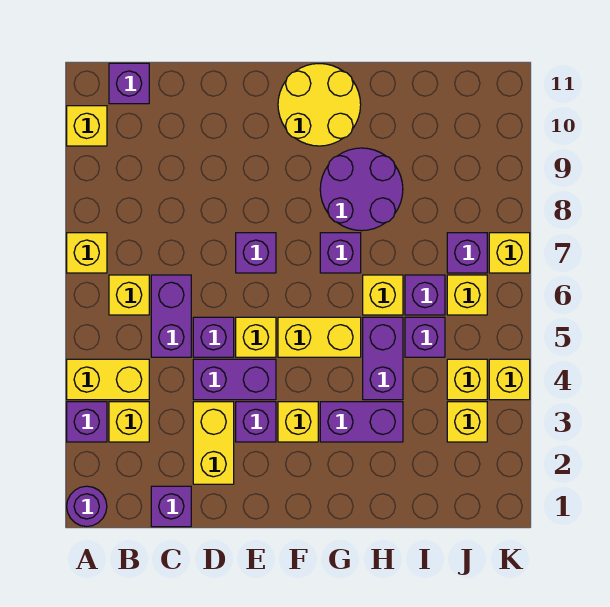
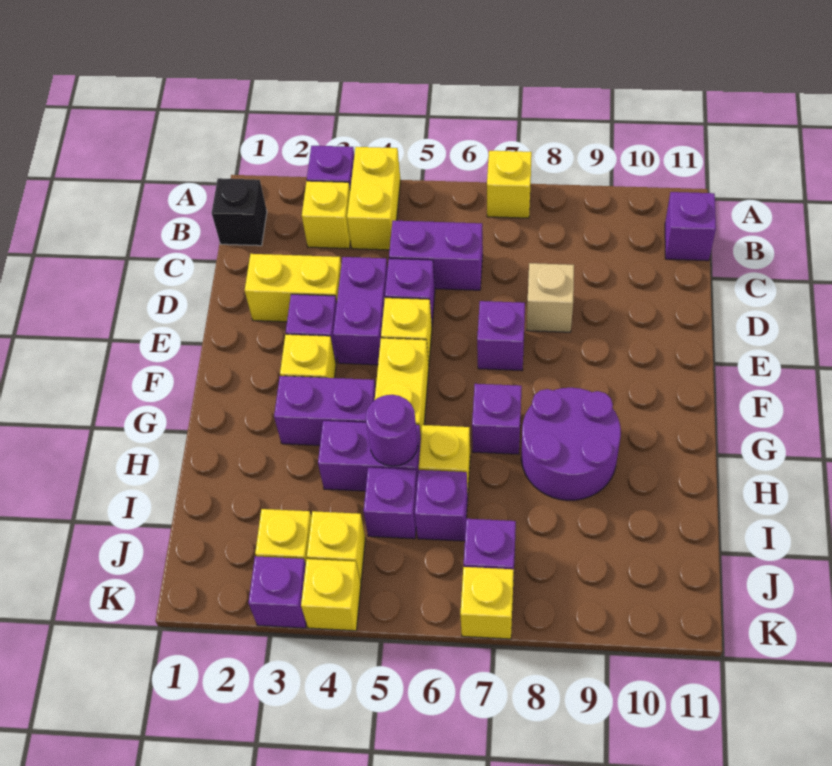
purple 1x1 round brick [67,486,107,527] -> purple 1x1 round brick moved to [366,395,418,466]
yellow 1x1 brick [67,106,107,146] -> none
none -> black 1x1 brick [212,178,267,246]
yellow 1x1 brick [109,275,149,315] -> none
purple 1x1 brick [151,486,191,527] -> purple 1x1 brick moved to [248,556,306,628]
none -> tan 1x1 brick [527,263,574,332]
yellow 2x2 round brick [278,64,361,146] -> none
purple 1x2 brick [320,402,403,442] -> purple 1x2 brick turned to [274,376,376,445]
yellow 1x1 brick [447,275,487,315] -> none

